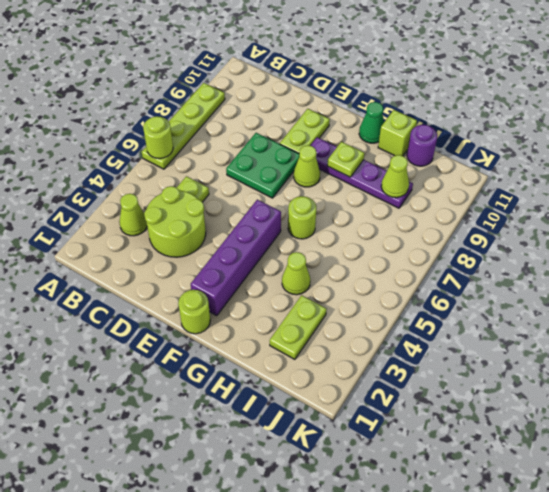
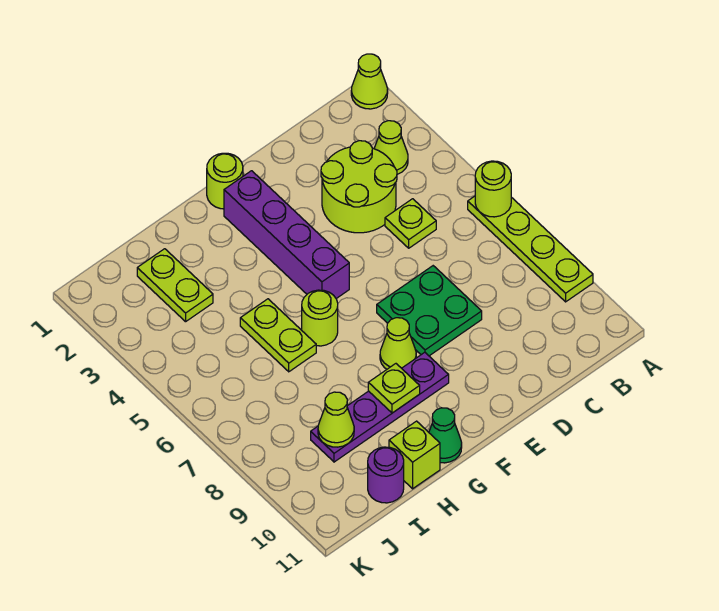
lime 1x2 plate [280,109,330,153] -> lime 1x2 plate moved to [240,299,316,372]
lime 1x1 cone [282,252,310,295] -> lime 1x1 cone moved to [351,54,388,109]

